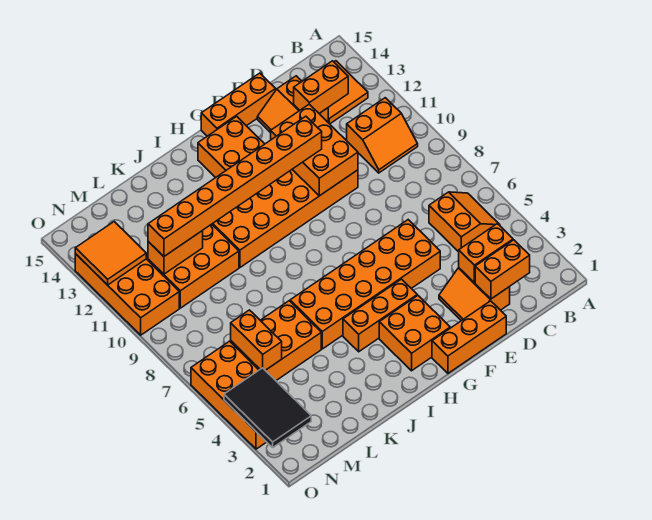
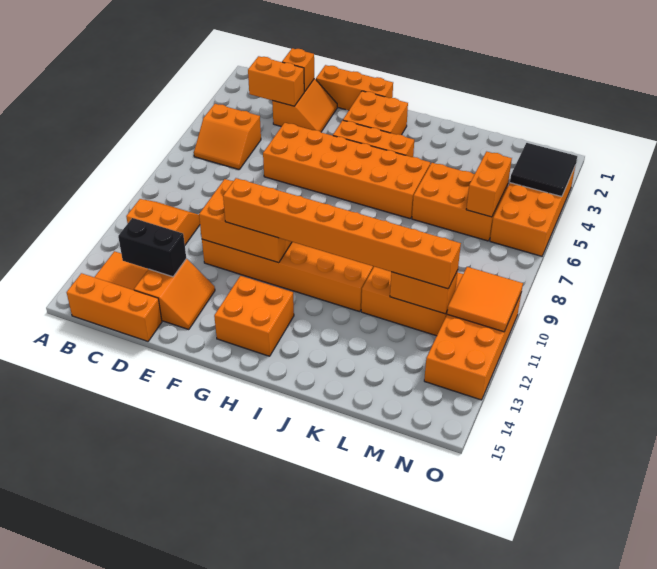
orange 2x2 slope [429,192,500,252] -> orange 2x2 slope turned to [194,104,261,169]
orange 1x2 brick [475,240,530,299] -> orange 1x1 brick [282,48,314,91]
orange 1x2 brick [294,61,348,113] -> black 1x2 brick [118,218,186,277]
orange 2x3 brick [271,104,358,196] -> orange 2x3 brick turned to [199,179,292,263]
orange 1x3 brick [201,73,276,136] -> orange 1x3 brick moved to [67,273,162,341]
black 2x3 tile [224,368,311,447] -> black 2x2 tile [510,143,577,197]
orange 2x2 tile [75,222,146,285] -> orange 2x2 tile moved to [447,267,523,332]

